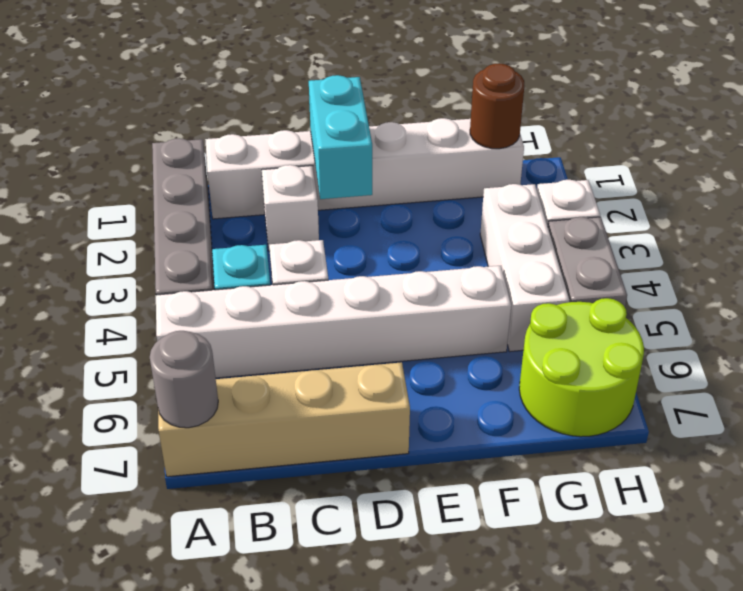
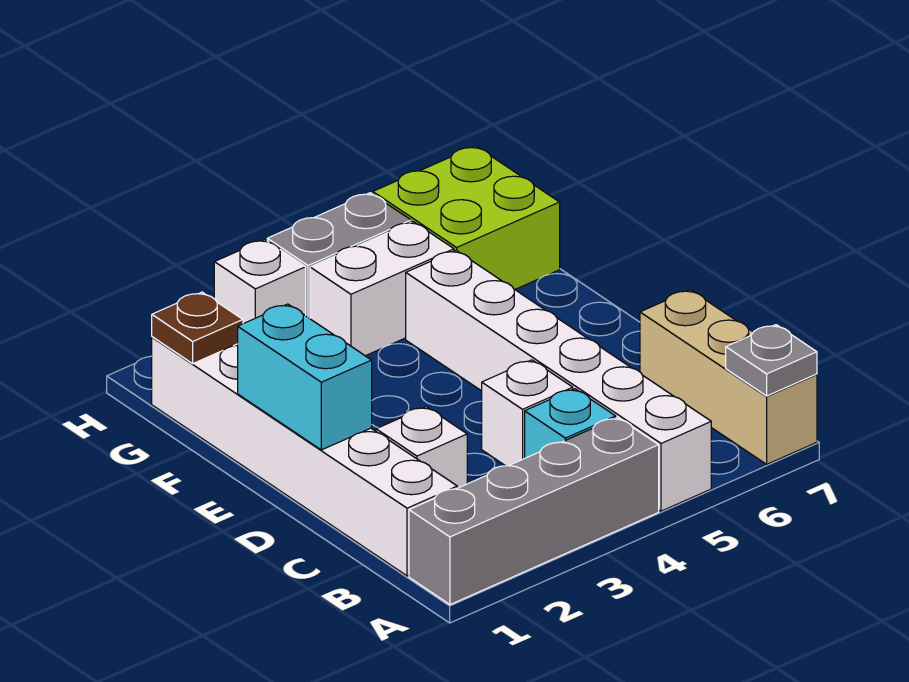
tan 1x4 brick [158,362,410,477] -> tan 1x3 brick [640,290,817,464]
grey 1x1 round brick [150,331,218,428] -> grey 1x1 plate [726,325,817,396]
cyan 1x2 brick [309,75,372,199] -> cyan 1x2 brick turned to [238,304,372,450]
brown 1x1 round brick [470,63,524,149] -> brown 1x1 plate [152,292,243,364]
white 1x3 brick [480,184,569,352] -> white 1x2 brick [310,222,454,356]
lime 2x2 round brick [519,298,644,437] -> lime 2x2 brick [373,146,560,289]

